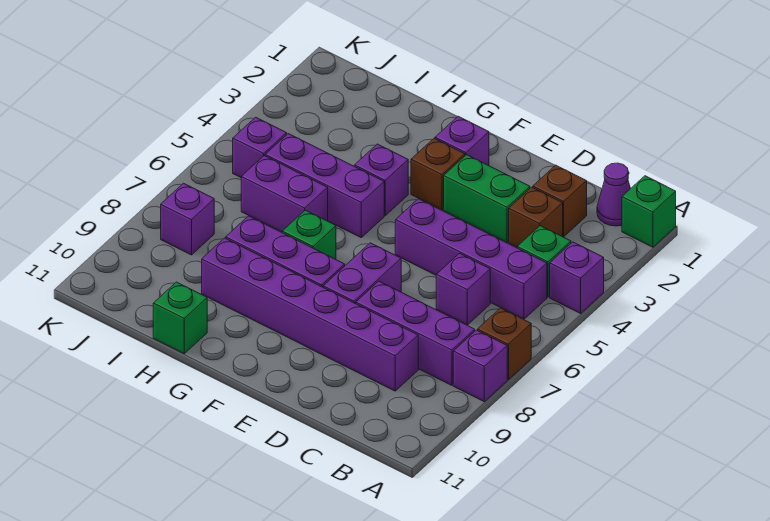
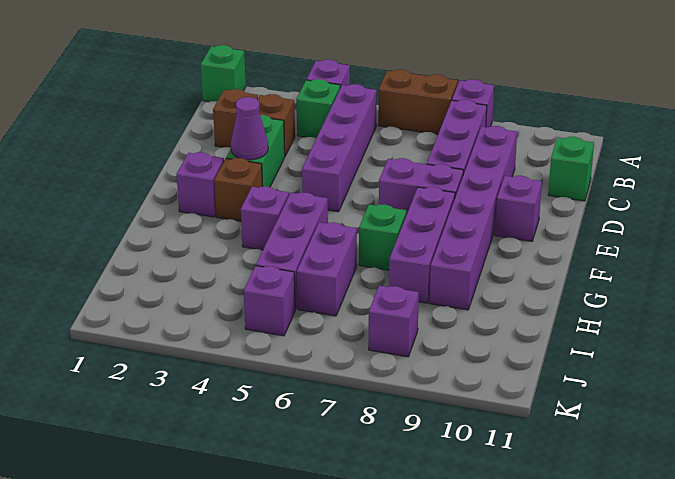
brown 1x1 brick [478,308,531,380] -> brown 1x2 brick [378,70,458,134]
purple 1x1 cone [597,163,631,226] -> purple 1x1 cone moved to [231,97,268,160]
purple 1x1 brick [436,253,490,325] -> purple 1x1 brick moved to [495,175,542,241]
green 1x1 brick [153,282,207,353] -> green 1x1 brick moved to [548,137,594,201]

